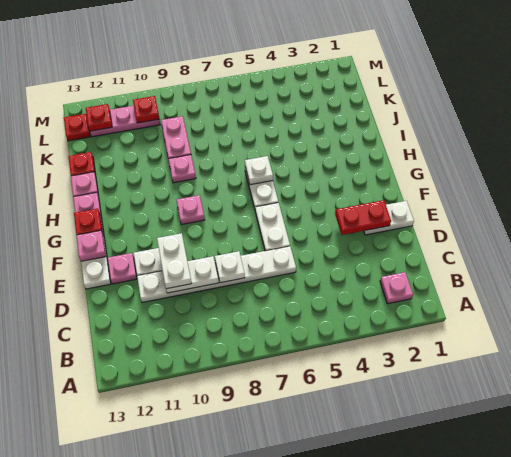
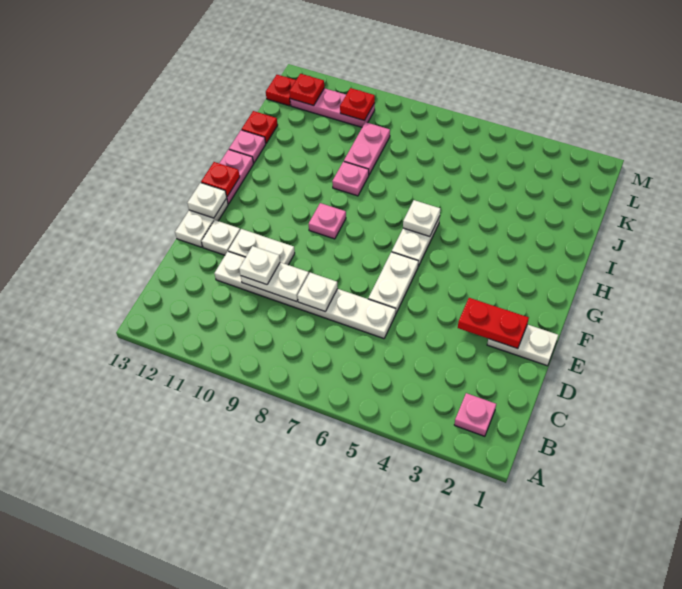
white 1x2 plate [157,233,192,289] -> white 1x1 plate [239,246,280,285]
pink 1x1 plate [107,253,137,284] -> white 1x1 plate [202,220,240,255]
pink 1x1 plate [76,231,106,261] -> white 1x1 plate [187,183,227,218]

